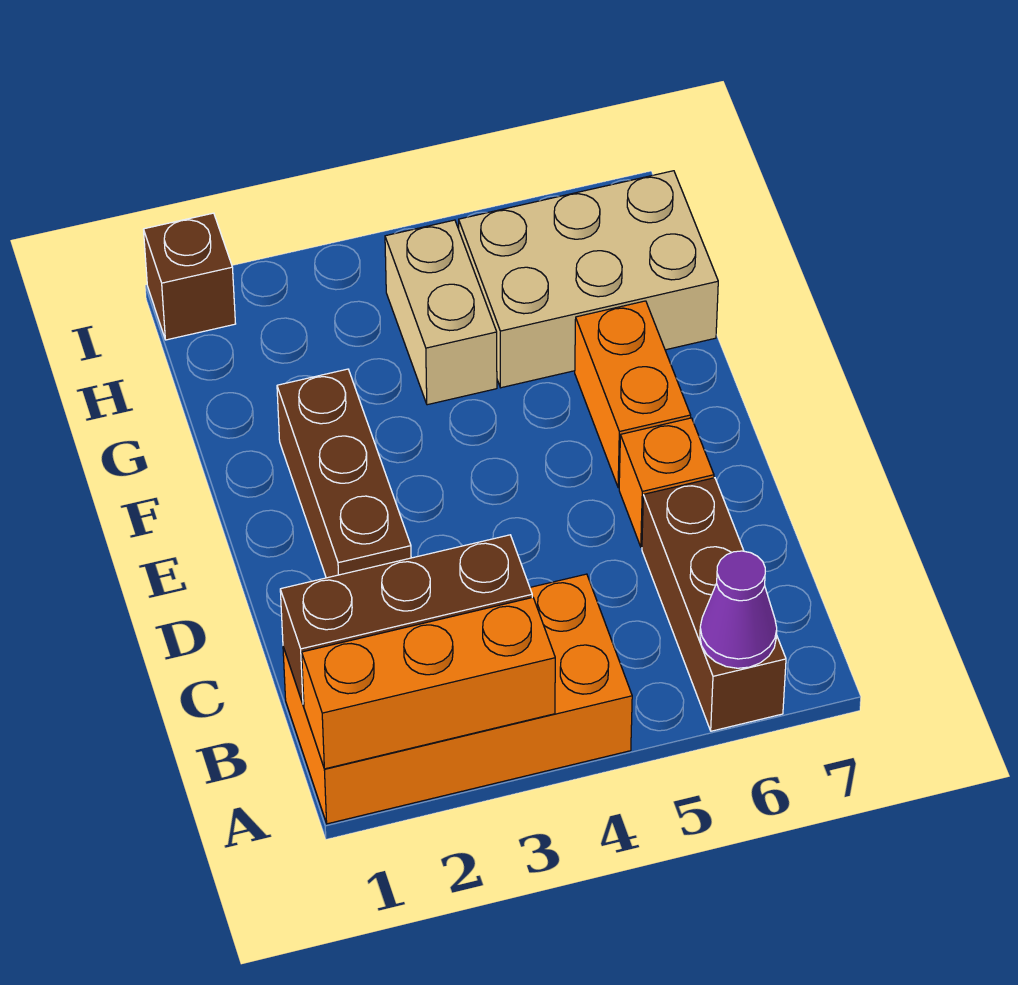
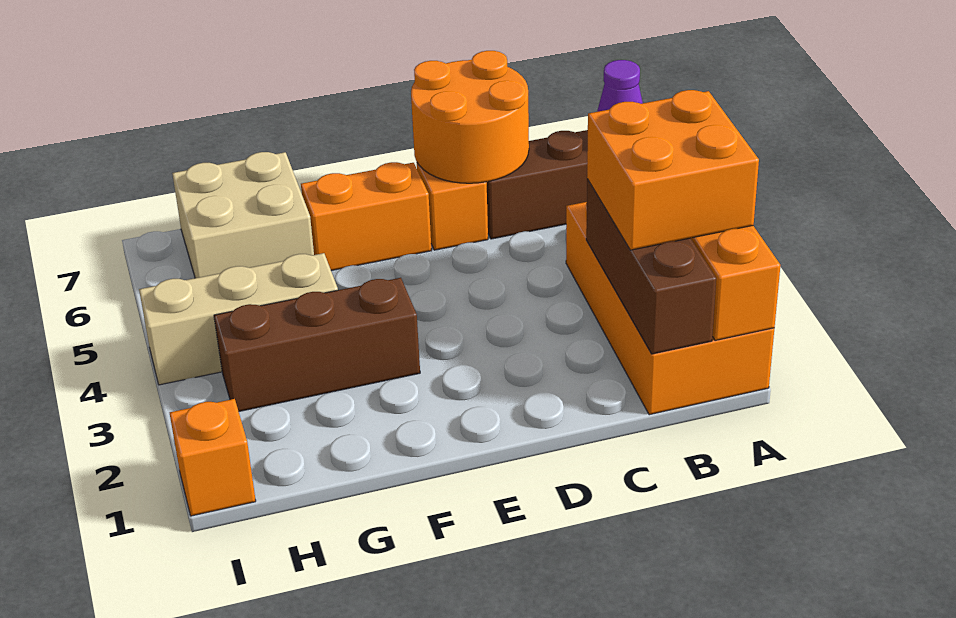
none -> orange 2x2 brick [587,90,759,250]
none -> orange 2x2 round brick [411,51,529,183]
brown 1x3 brick [277,369,411,578] -> brown 1x3 brick moved to [214,278,420,411]
tan 1x2 brick [385,220,497,405] -> tan 1x3 brick [139,253,338,385]
tan 2x3 brick [459,171,718,388] -> tan 2x2 brick [172,152,314,278]
brown 1x1 brick [144,213,236,340] -> orange 1x1 brick [170,399,256,516]

